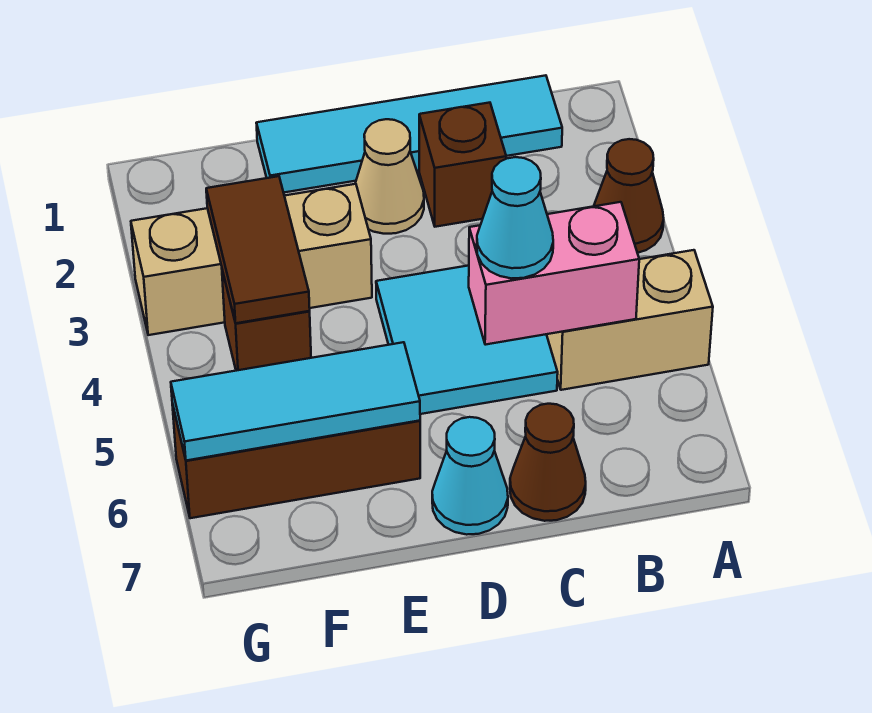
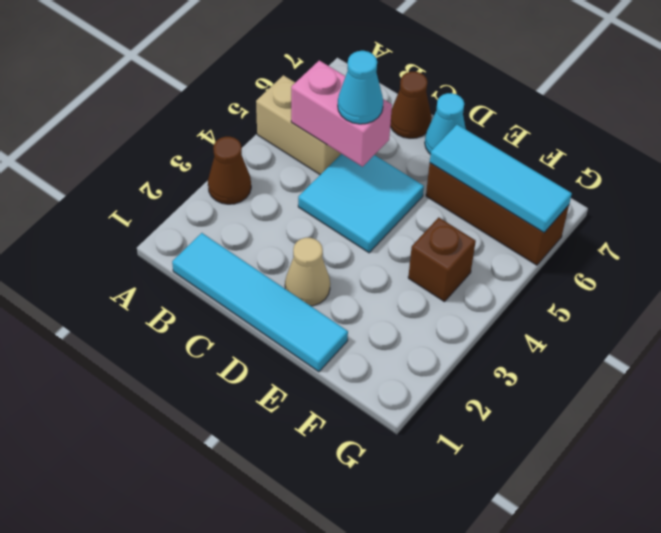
brown 1x1 brick [419,103,506,227] -> none
tan 1x3 brick [131,184,372,335] -> none
brown 1x2 tile [206,176,310,323] -> none

